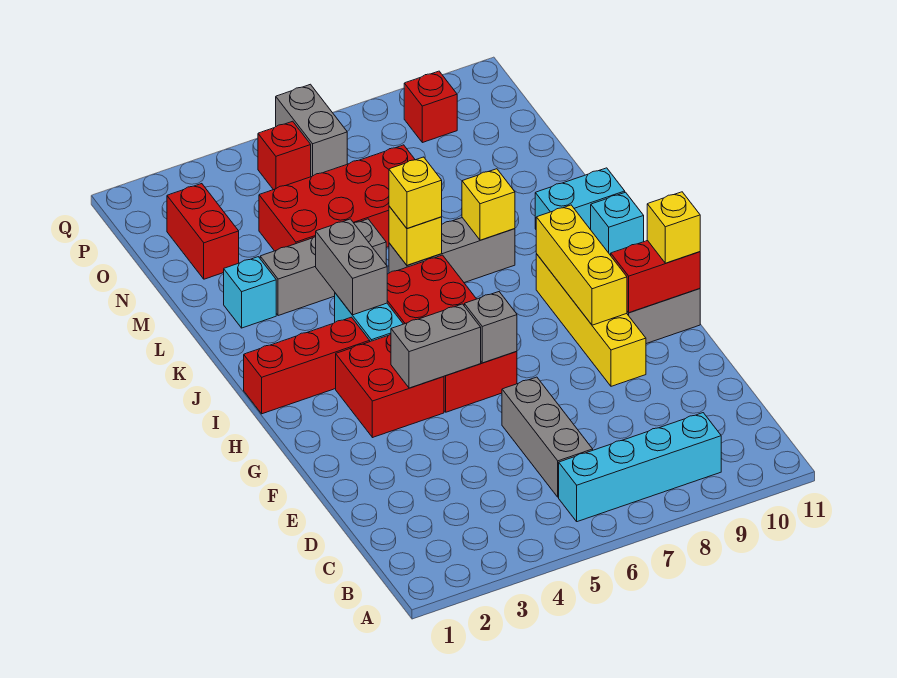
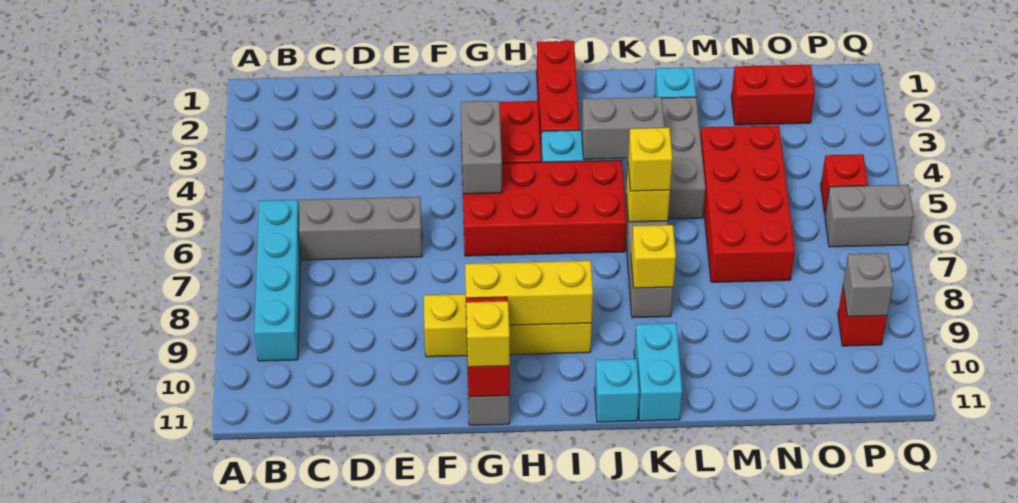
grey 1x1 brick [464,292,517,363] -> grey 1x1 brick moved to [843,253,893,317]

